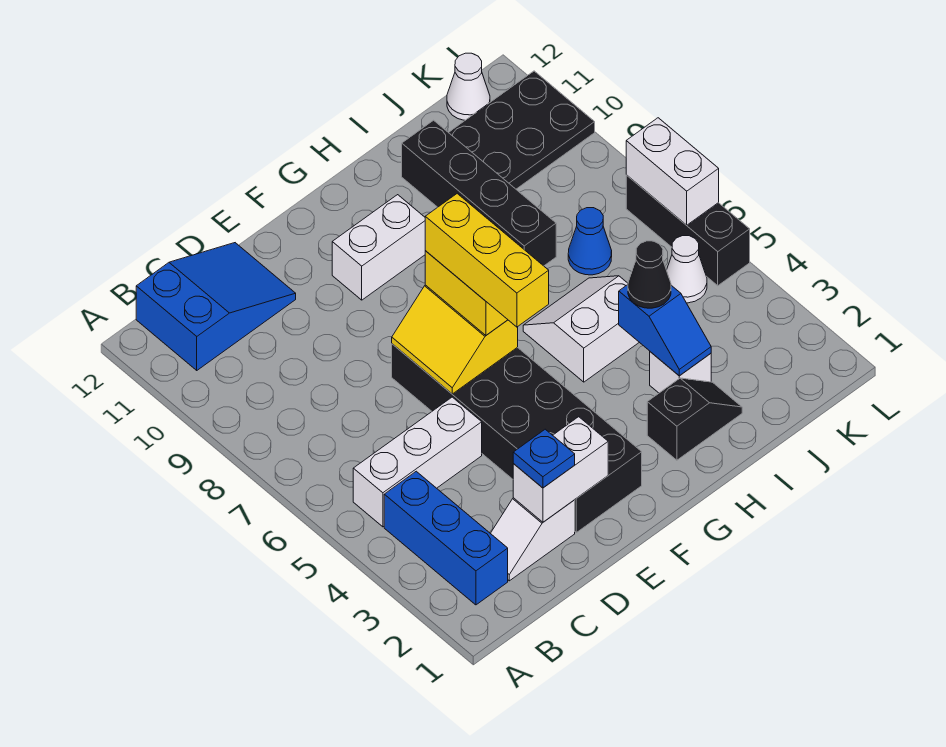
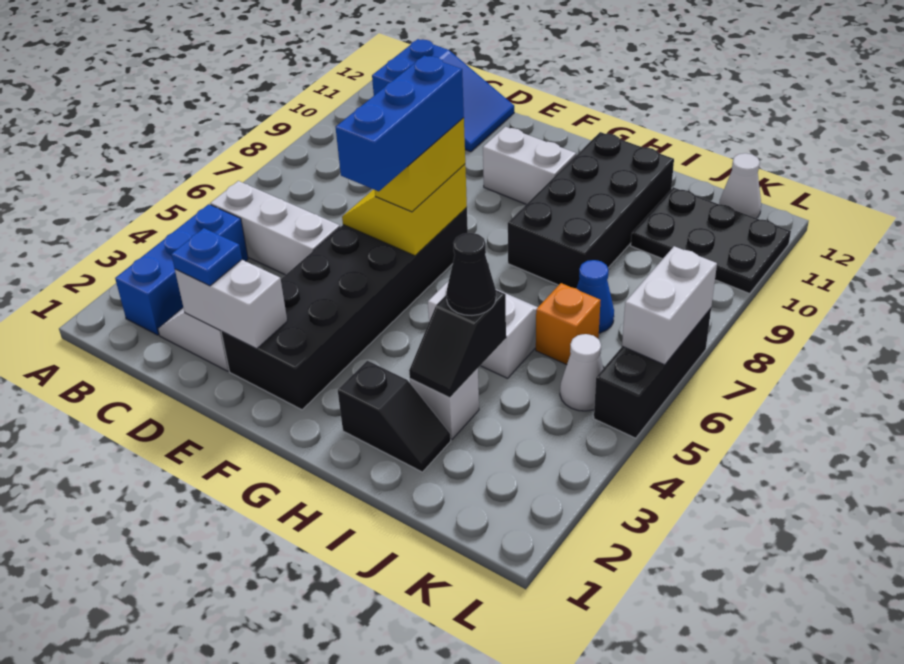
yellow 1x3 brick [425,194,549,327] -> blue 1x3 brick [336,56,464,191]
blue 1x2 slope [619,285,711,376] -> black 1x2 slope [409,290,506,398]
black 1x4 brick [402,120,556,266] -> black 2x4 brick [508,132,674,288]
none -> orange 1x1 brick [536,283,601,365]

